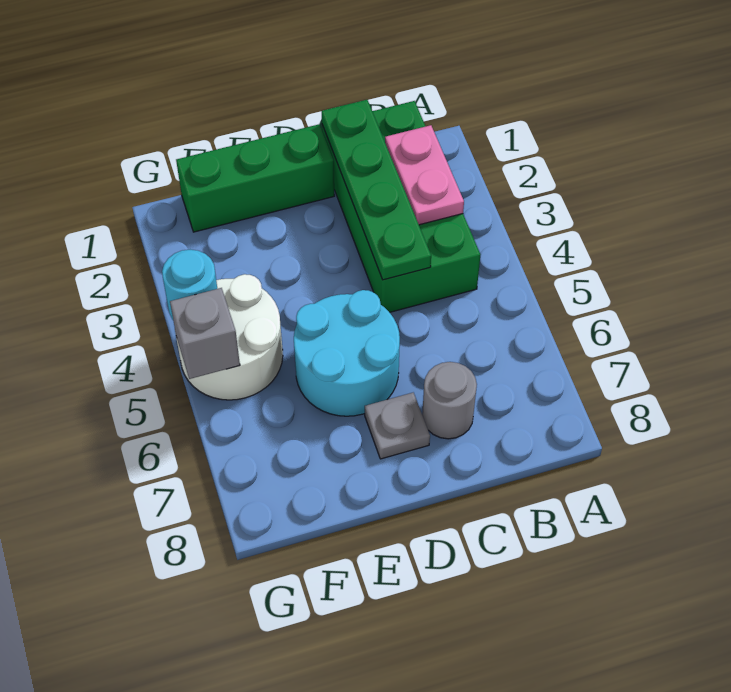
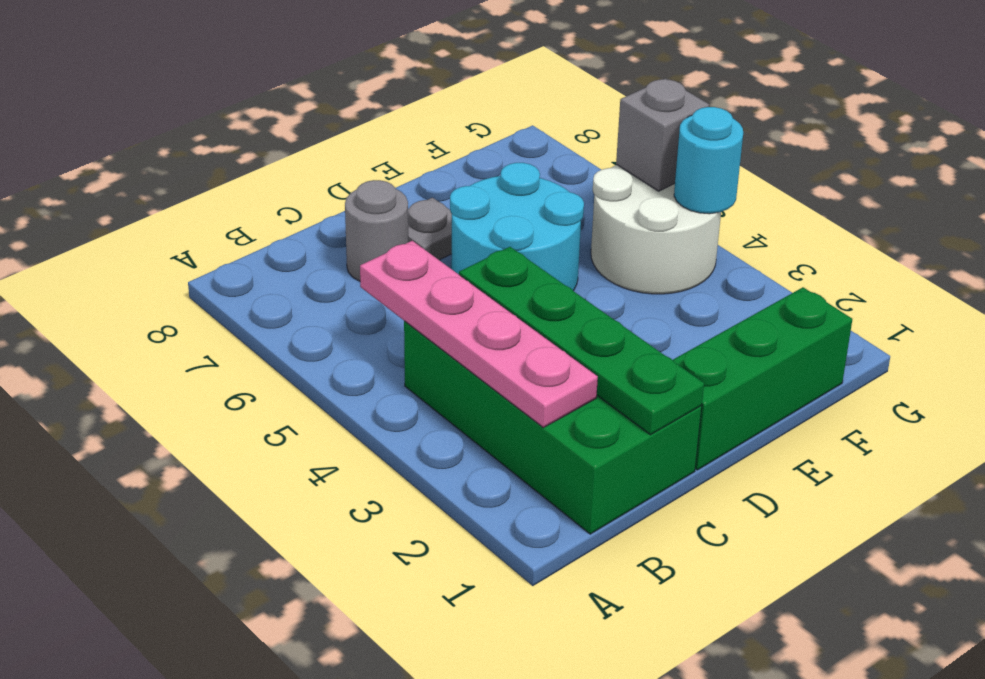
pink 1x2 plate [385,125,464,225] -> pink 1x4 plate [360,241,598,428]

